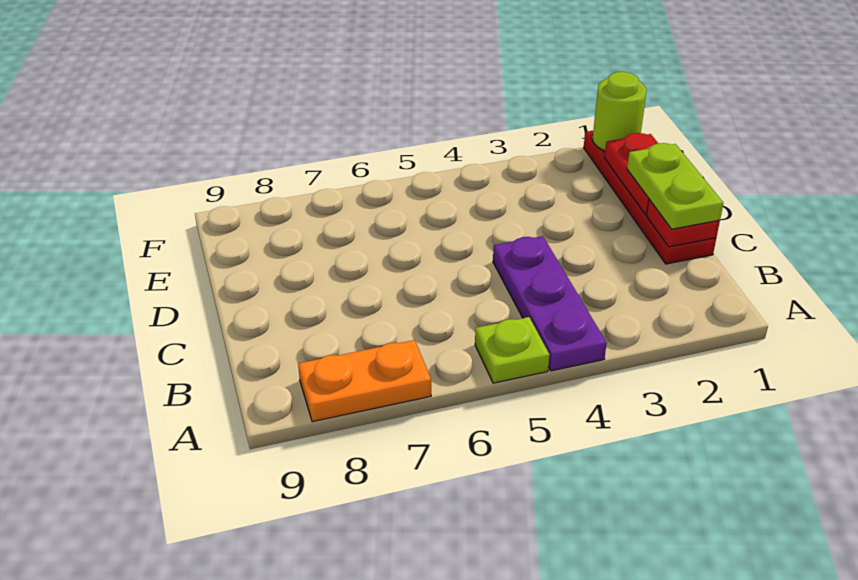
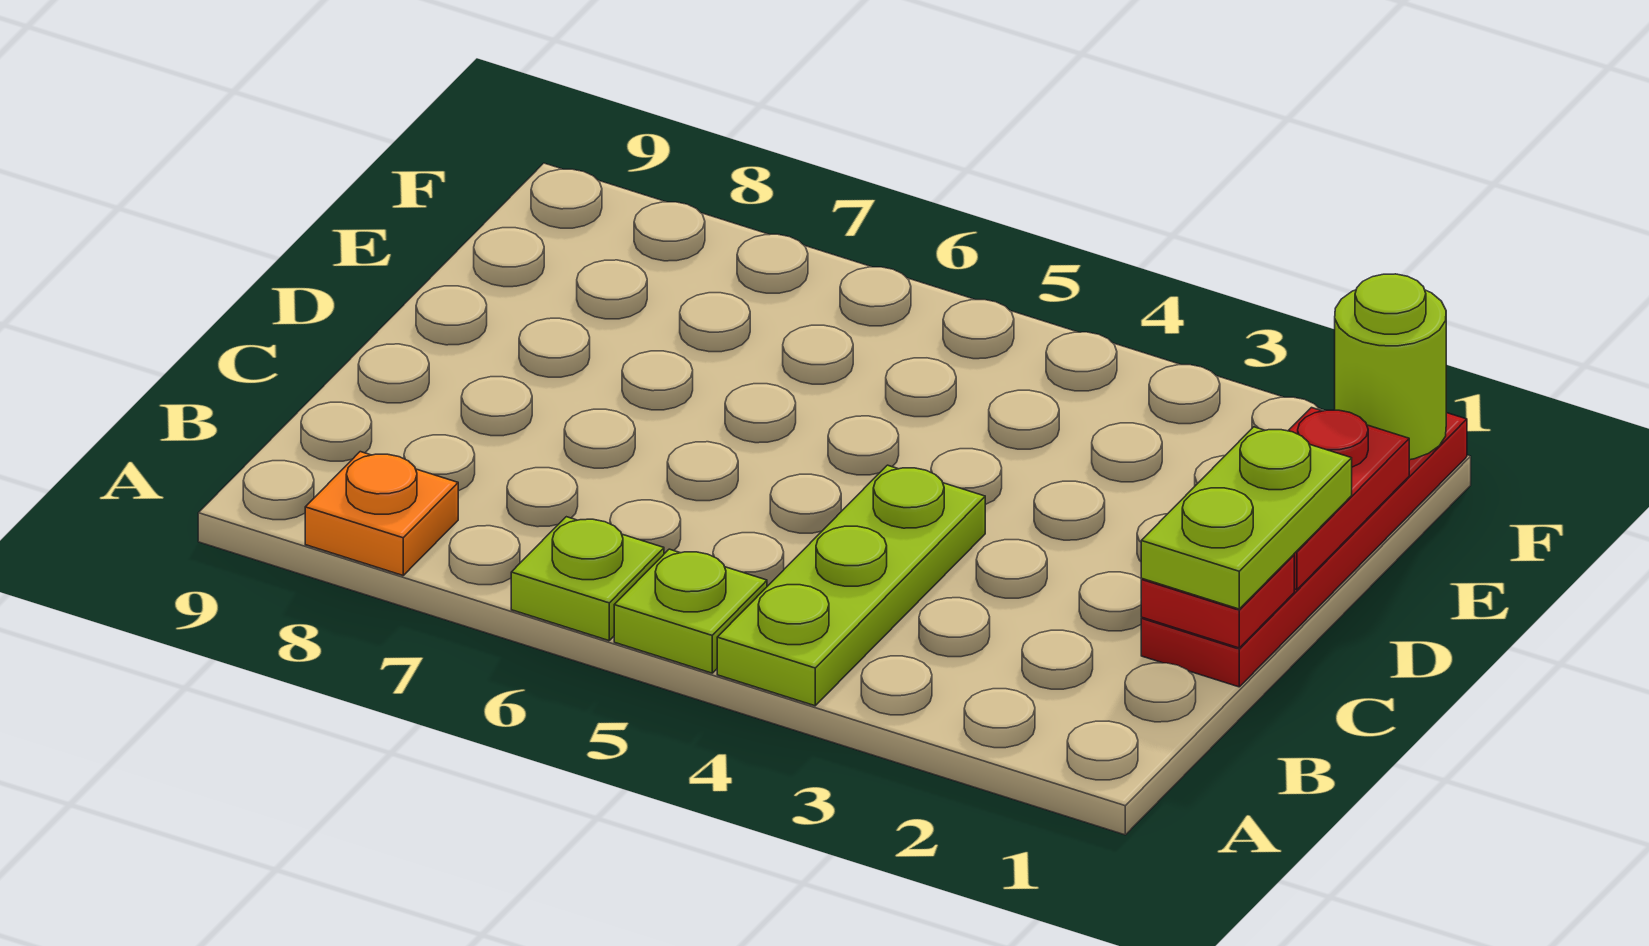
purple 1x3 plate [493,236,607,371] -> lime 1x3 plate [717,465,985,706]
none -> lime 1x1 plate [511,517,664,641]
orange 1x2 plate [298,340,431,422] -> orange 1x1 plate [305,452,458,575]

